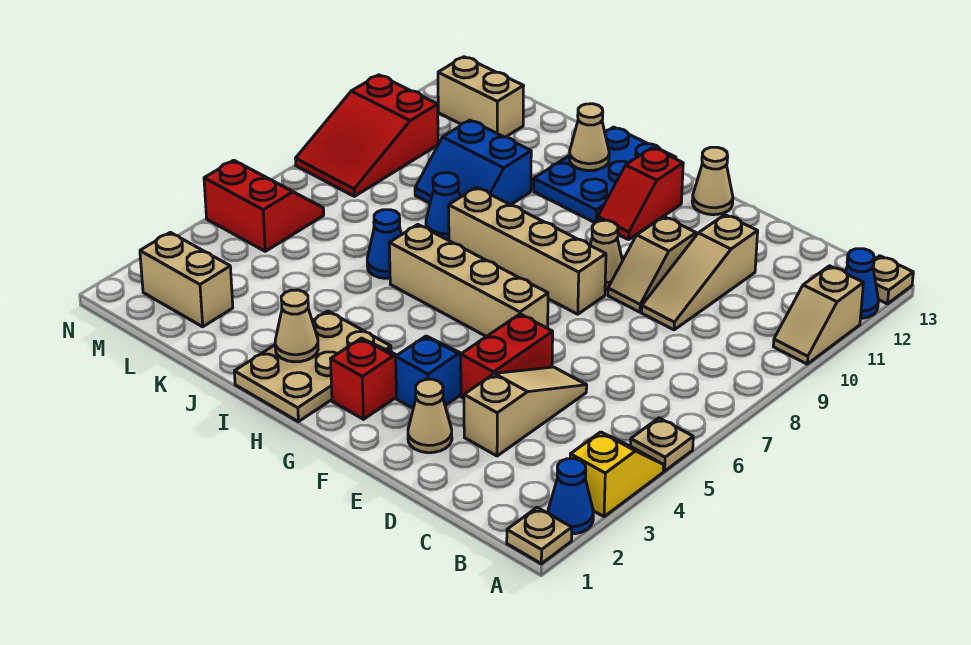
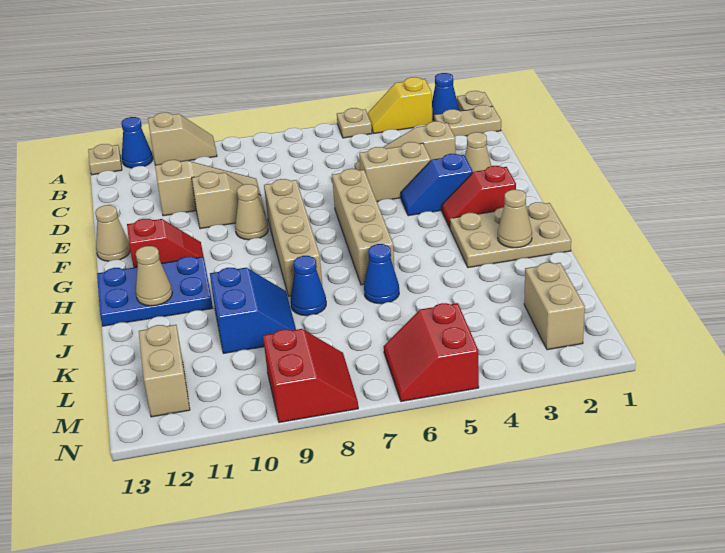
none -> tan 1x2 plate [434,105,501,136]
red 1x2 brick [461,314,553,398] -> tan 1x2 brick [359,142,431,202]
red 2x3 slope [296,75,438,196] -> red 2x2 slope [263,329,358,422]

